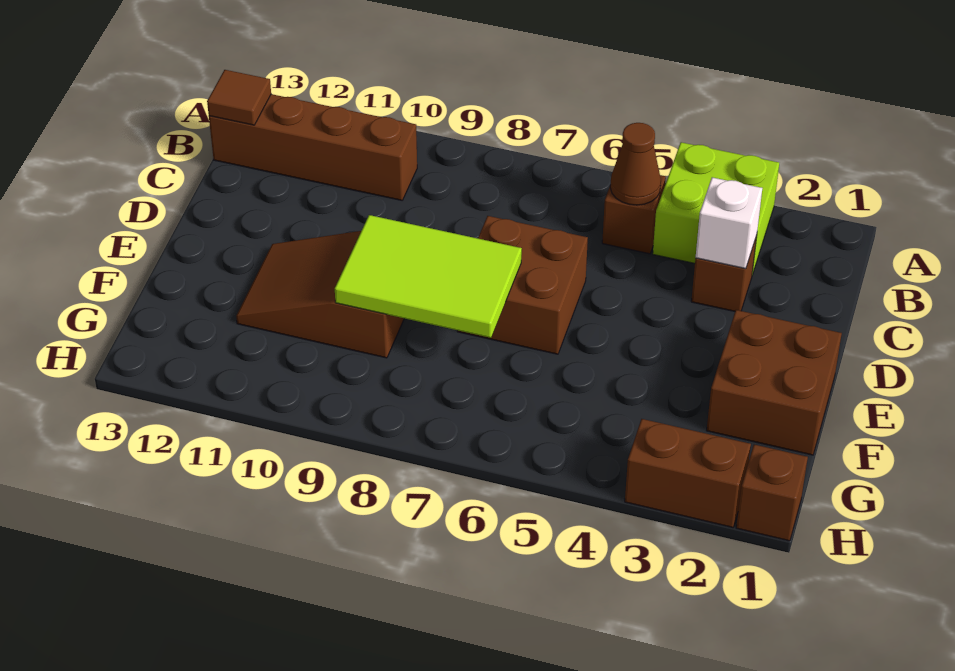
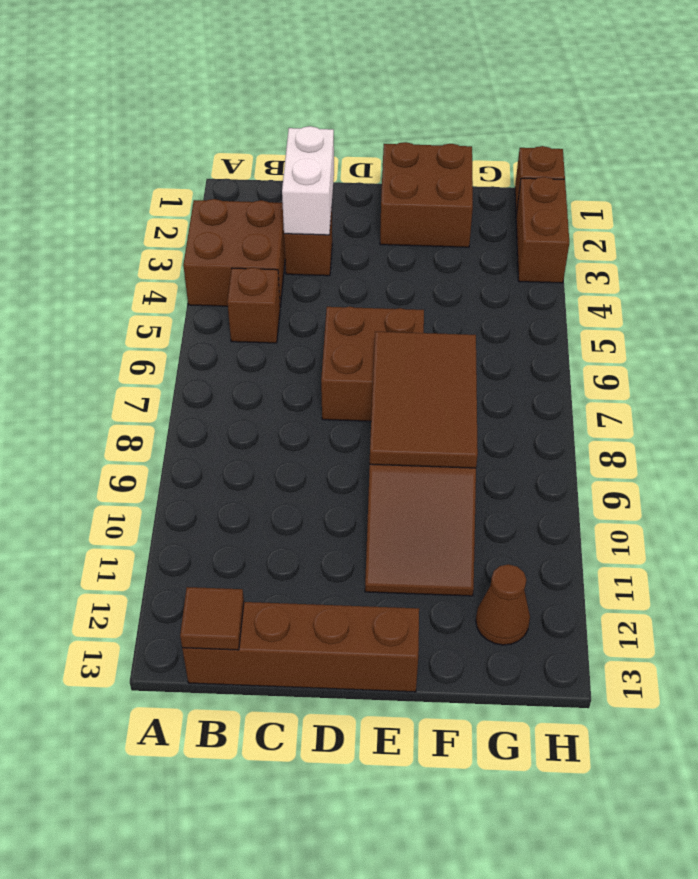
lime 2x2 brick [653,142,779,275] -> brown 2x2 brick [183,199,285,306]
brown 1x1 cone [610,123,661,205] -> brown 1x1 cone moved to [476,564,530,645]
brown 1x4 brick [209,94,417,200] -> brown 1x4 brick turned to [182,602,419,692]
white 1x1 brick [696,177,762,269] -> white 1x2 brick [282,126,334,235]
lime 2x3 tile [335,215,522,338] -> brown 2x3 tile [370,332,478,468]

